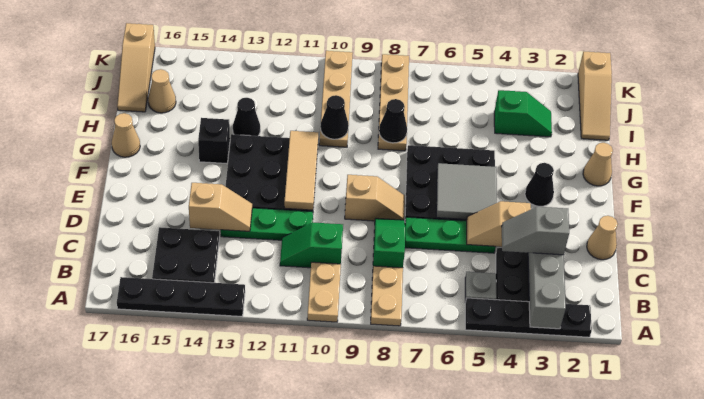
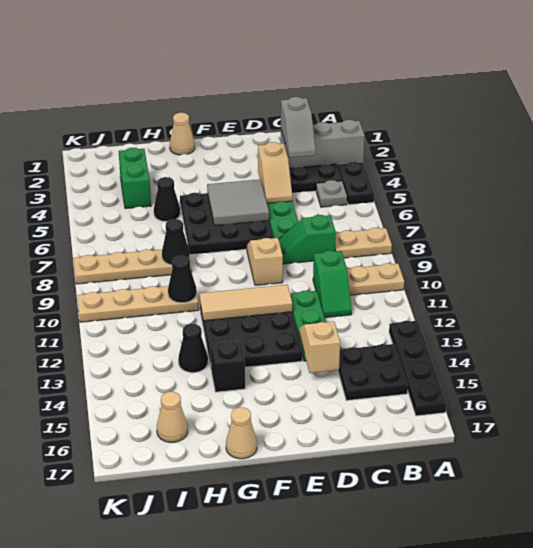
tan 1x1 cone [587,216,618,260] -> none
black 1x1 cone [525,163,554,206] -> black 1x1 cone moved to [154,177,180,221]
tan 1x3 slope [578,52,612,140] -> none
green 1x2 slope [494,90,552,137] -> green 1x2 brick [119,148,151,209]
tan 1x3 slope [117,23,155,112] -> none

